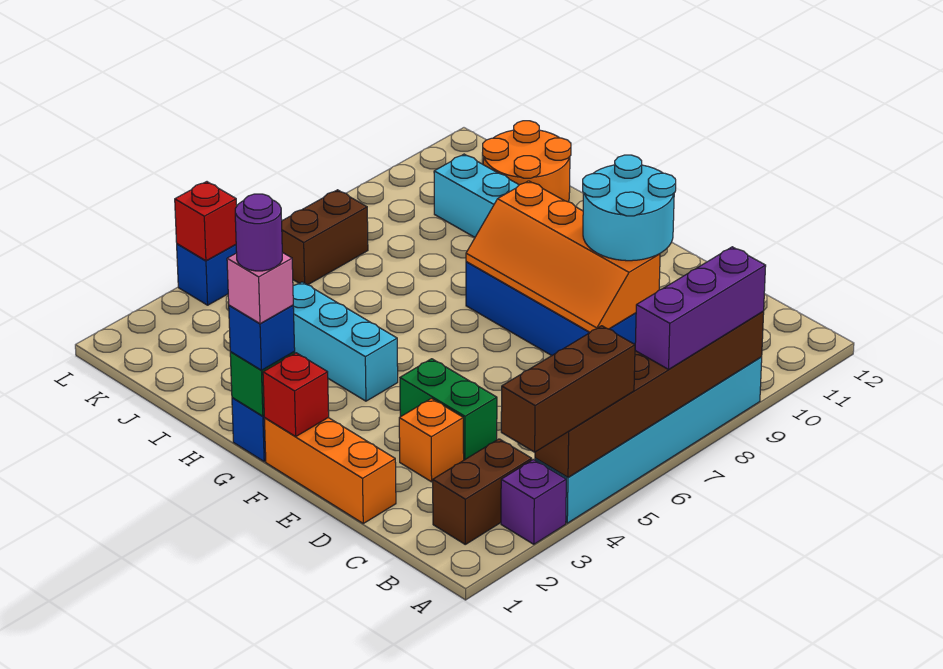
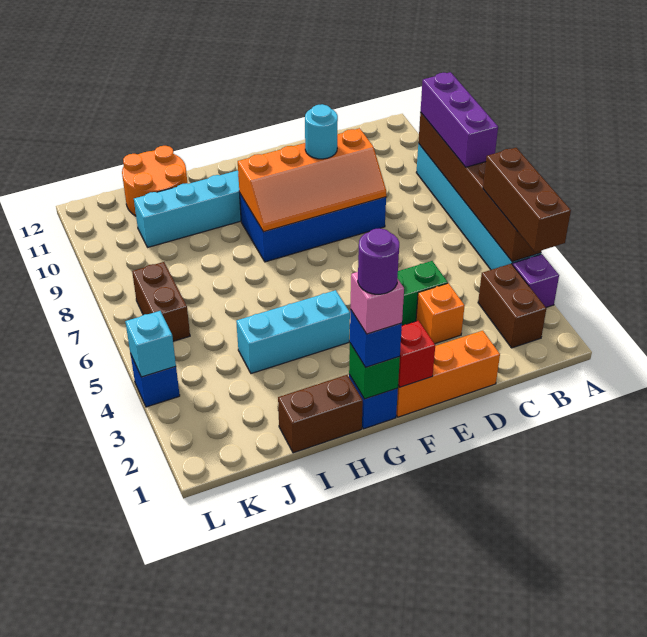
cyan 2x2 round brick [583,155,676,261] -> cyan 1x1 round brick [305,104,338,159]
none -> brown 1x2 brick [278,375,363,453]
red 1x1 brick [175,182,237,261] -> cyan 1x1 brick [125,311,176,377]

